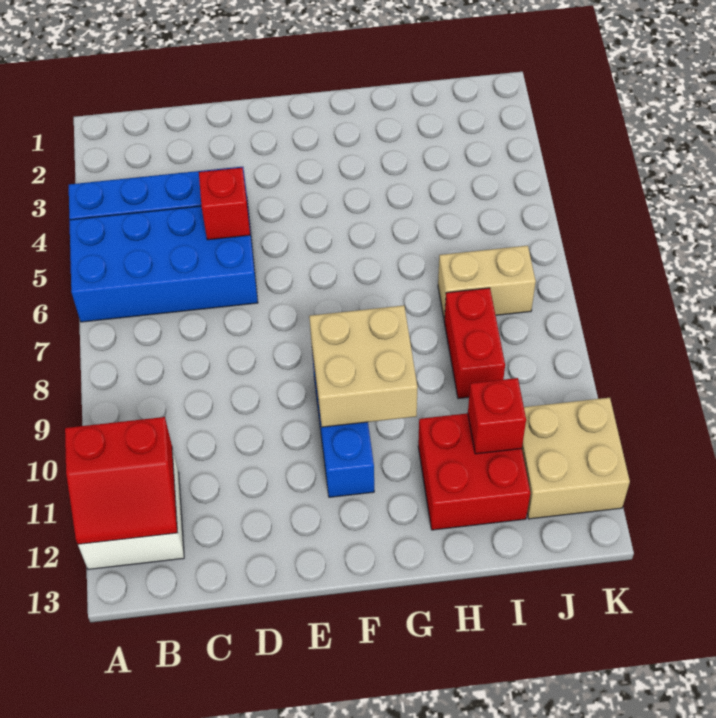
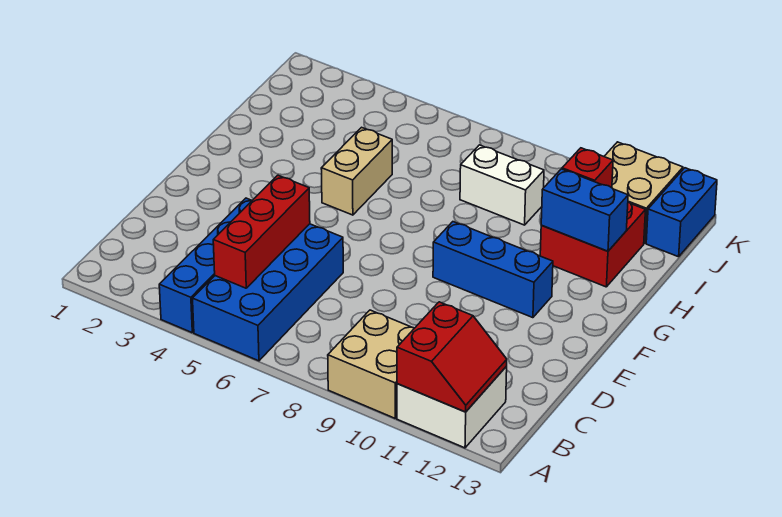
red 1x1 brick [199,168,250,240] -> red 1x3 brick [213,175,310,288]
tan 2x2 brick [309,305,418,427] -> tan 2x2 brick moved to [328,310,414,418]
none -> blue 1x2 brick [541,169,628,251]
tan 1x2 brick [438,246,536,321] -> tan 1x2 brick moved to [321,127,392,215]
red 1x2 brick [444,288,505,399] -> white 1x2 brick [460,145,544,225]
none -> blue 1x2 brick [646,168,717,257]

